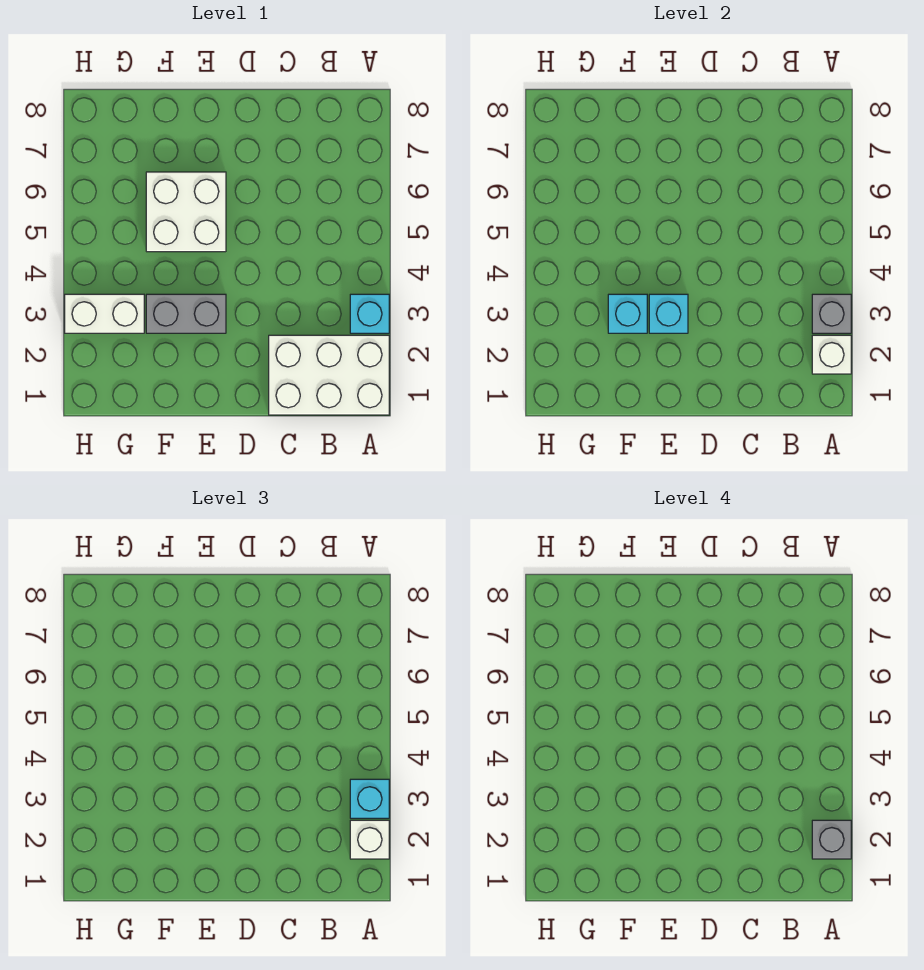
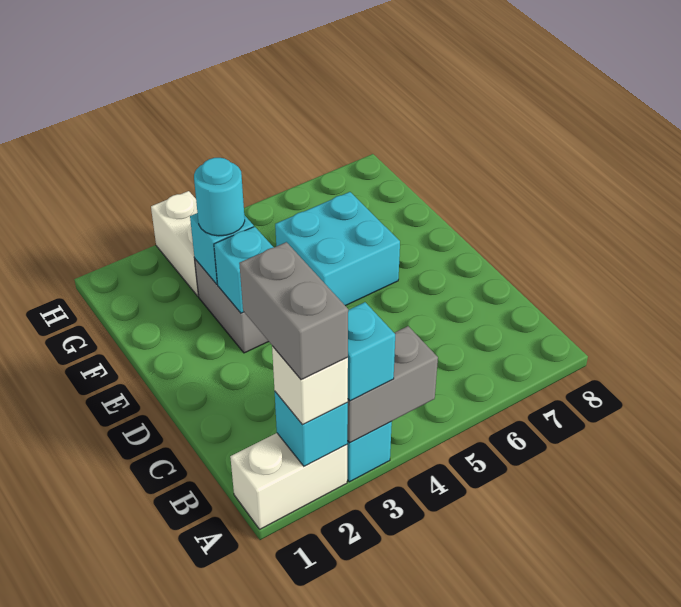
white 2x3 brick [269,335,389,415] -> white 1x2 brick [230,433,347,529]
white 1x1 brick [812,335,851,374] -> cyan 1x1 brick [275,392,348,466]
grey 1x1 brick [812,820,851,859] -> grey 1x2 brick [239,242,348,380]
grey 1x1 brick [812,294,851,333] -> grey 1x2 brick [347,326,438,443]
white 2x2 brick [146,172,226,252] -> cyan 2x2 brick [275,192,400,306]
none -> cyan 1x1 round brick [194,158,245,236]

